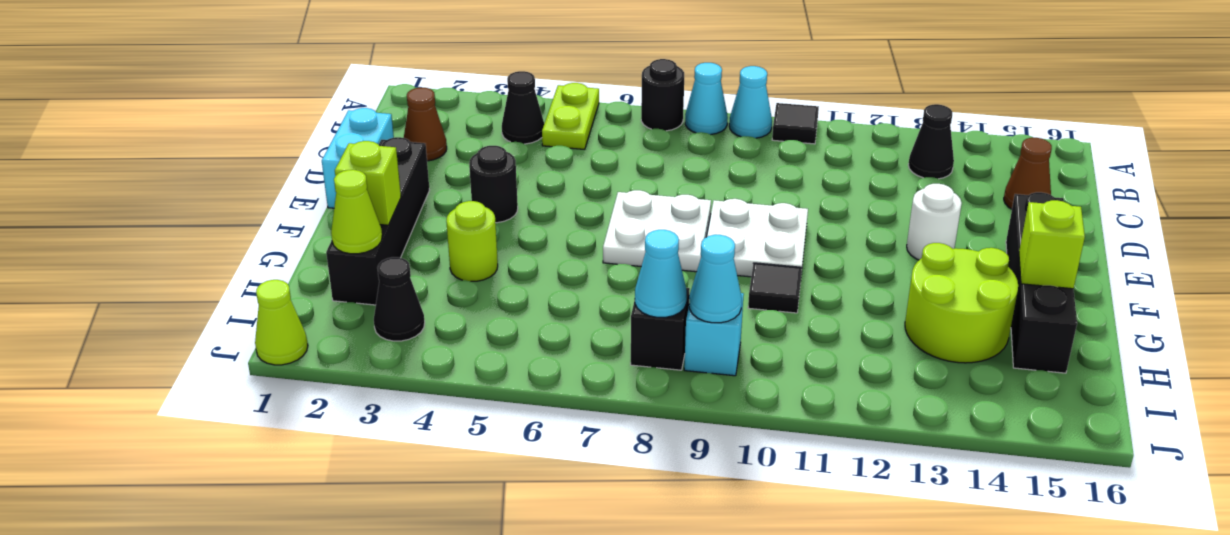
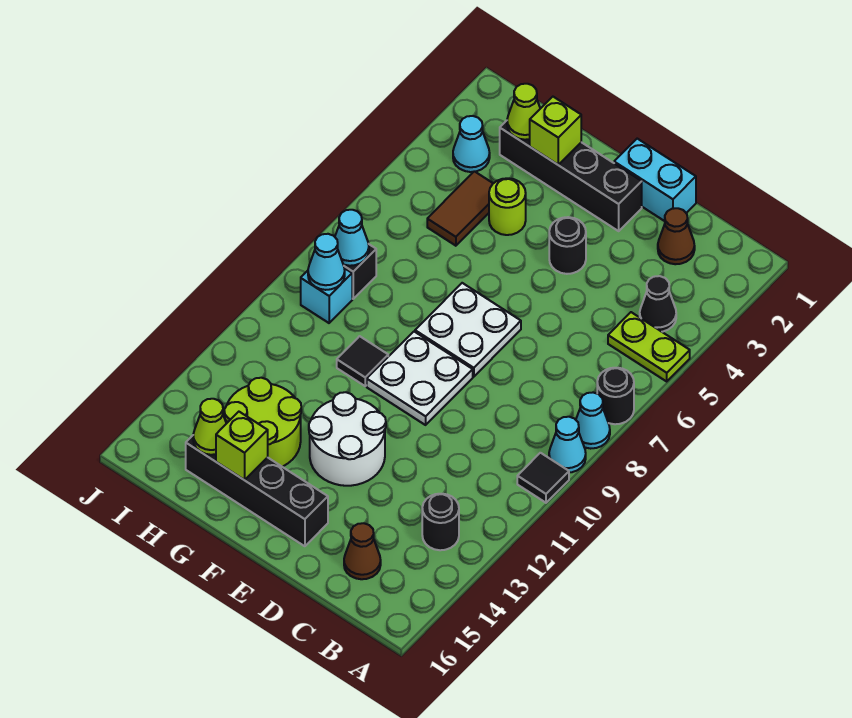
black 1x1 cone [908,104,954,179] -> black 1x1 round brick [422,494,459,550]
white 1x1 round brick [907,184,962,260] -> white 2x2 round brick [309,392,386,486]
none -> brown 1x2 tile [427,171,493,246]
black 1x1 cone [374,257,425,341] -> cyan 1x1 cone [453,116,490,172]
lime 1x1 cone [255,280,308,365] -> lime 1x1 cone moved to [193,399,226,455]

